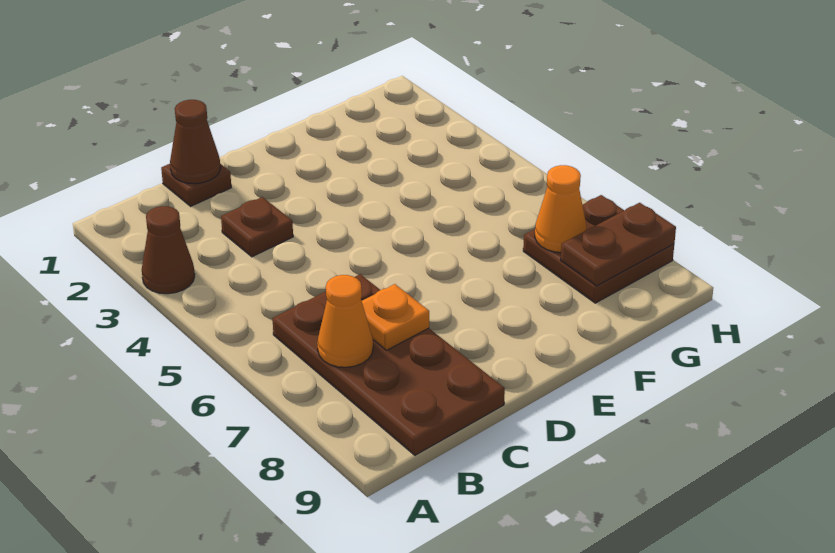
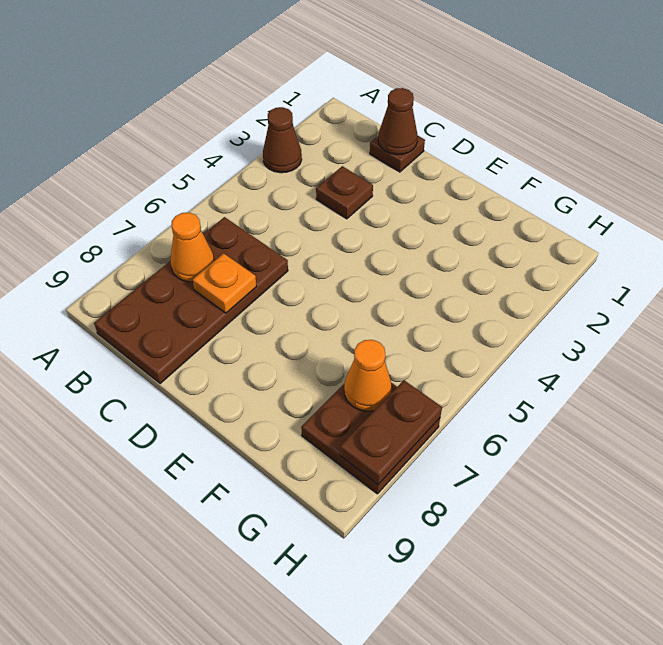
brown 1x2 plate [561,203,676,286] -> brown 1x2 plate turned to [340,380,442,485]

